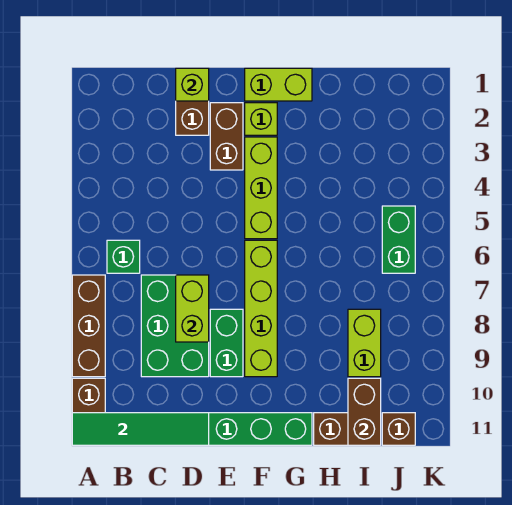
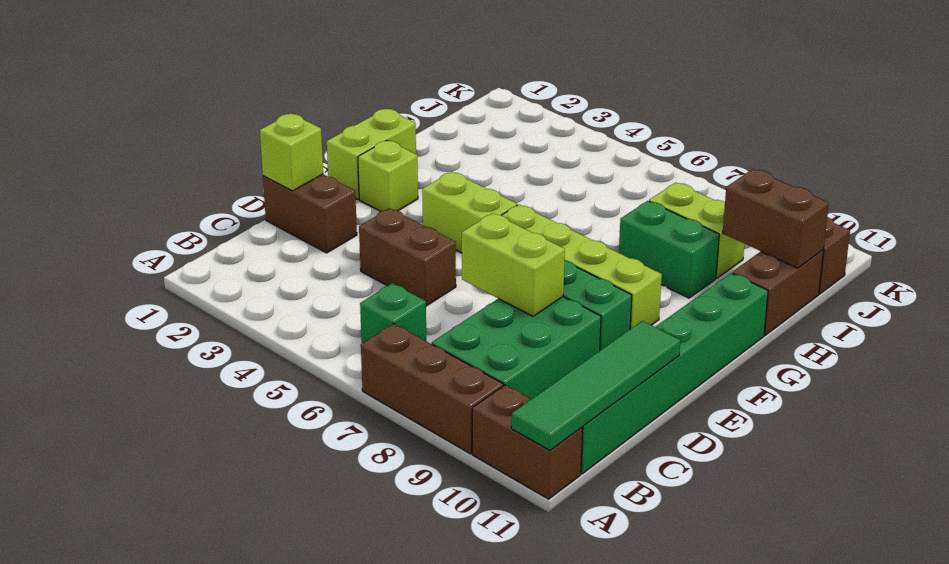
green 2x3 brick [141,275,209,377] -> green 2x3 brick turned to [432,297,601,399]
brown 1x2 brick [210,103,243,170] -> brown 1x2 brick moved to [359,208,456,306]
lime 1x3 brick [245,137,277,239] -> lime 1x2 brick [422,172,517,253]
green 1x2 brick [382,206,415,273] -> green 1x2 brick moved to [619,201,719,298]

